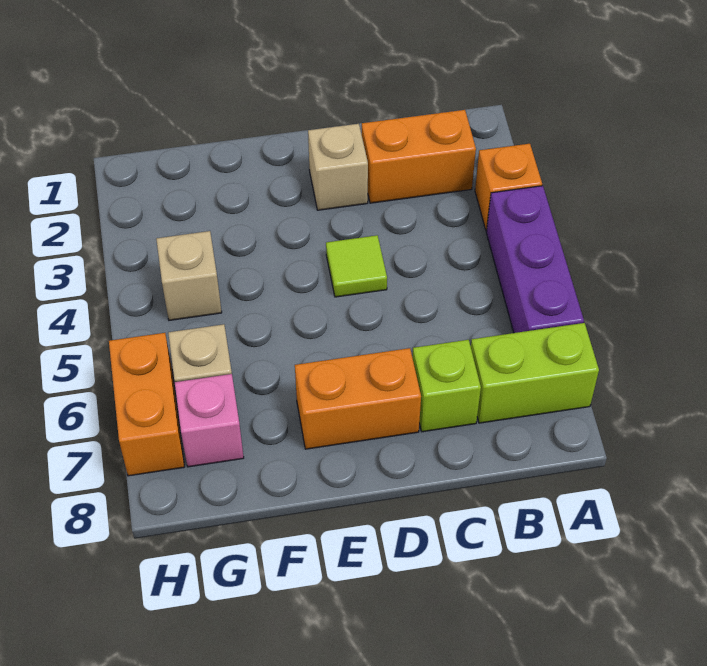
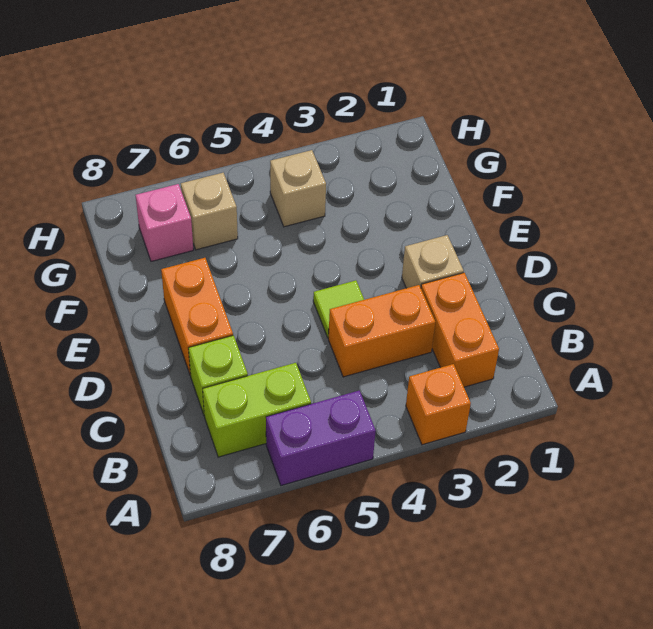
purple 1x3 brick [486,186,584,333] -> purple 1x2 brick [266,390,376,486]
lime 1x2 brick [471,323,599,423] -> lime 1x2 brick turned to [203,363,311,457]
orange 1x2 brick [109,333,184,476] -> orange 1x2 brick moved to [328,285,435,377]

